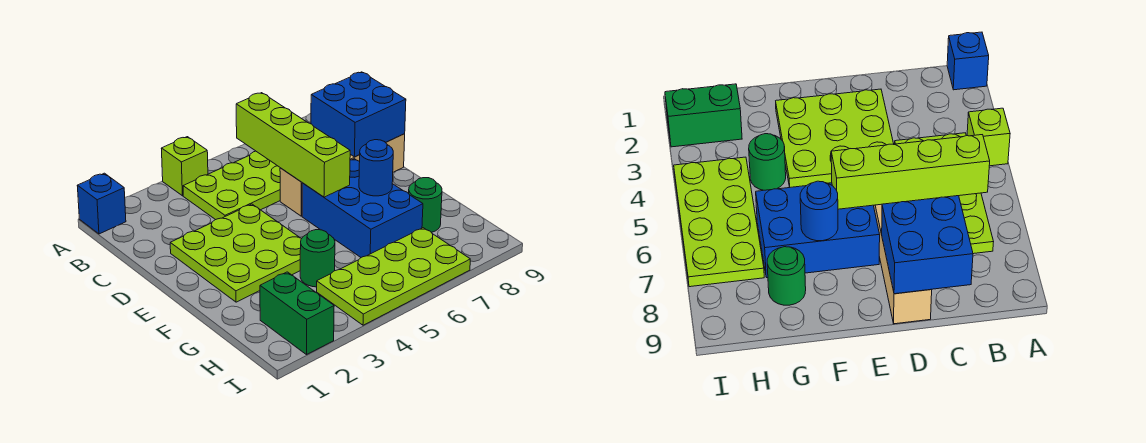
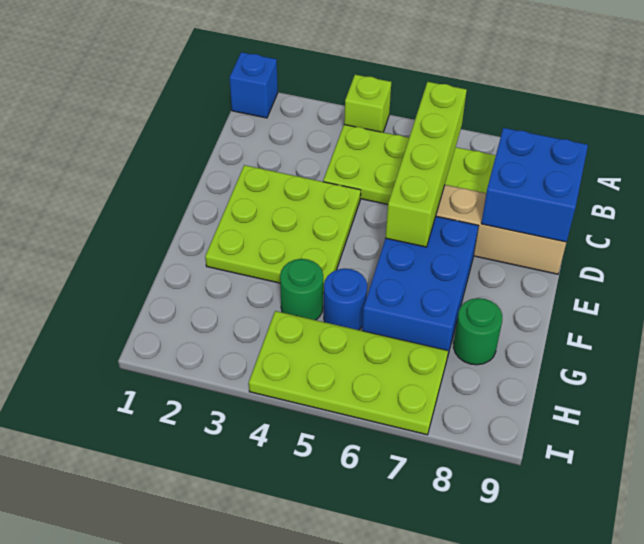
blue 1x1 round brick [359,140,393,196] -> blue 1x1 round brick moved to [324,268,367,330]
green 1x2 brick [260,272,334,355] -> none

